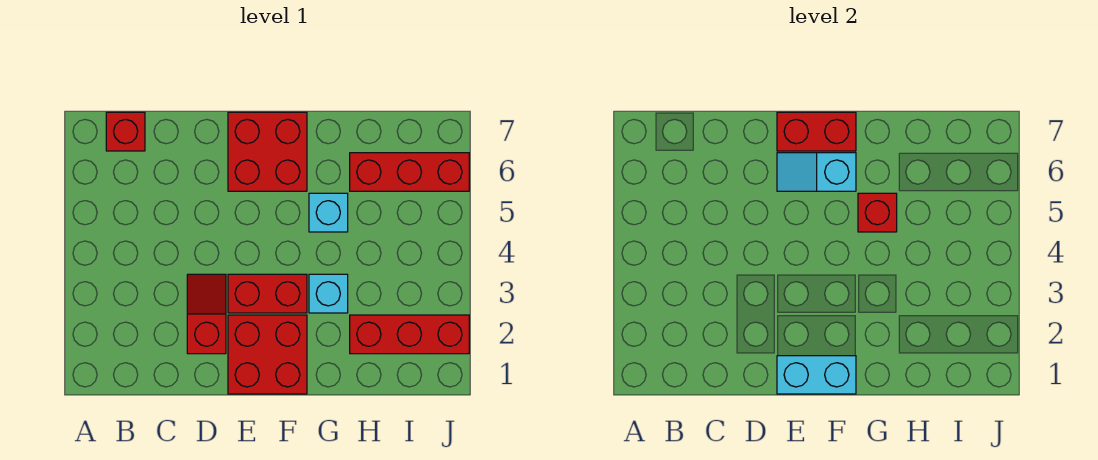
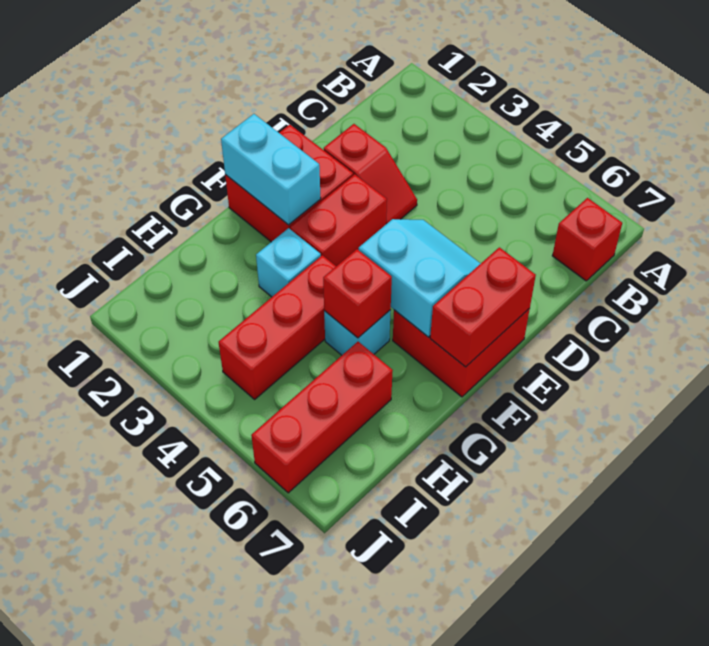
cyan 1x2 brick [777,356,856,394] -> cyan 1x2 brick turned to [221,114,321,225]
cyan 1x2 slope [777,153,856,191] -> cyan 2x2 slope [359,219,481,337]
red 1x3 brick [350,315,469,354] -> red 1x3 brick moved to [219,255,336,399]

